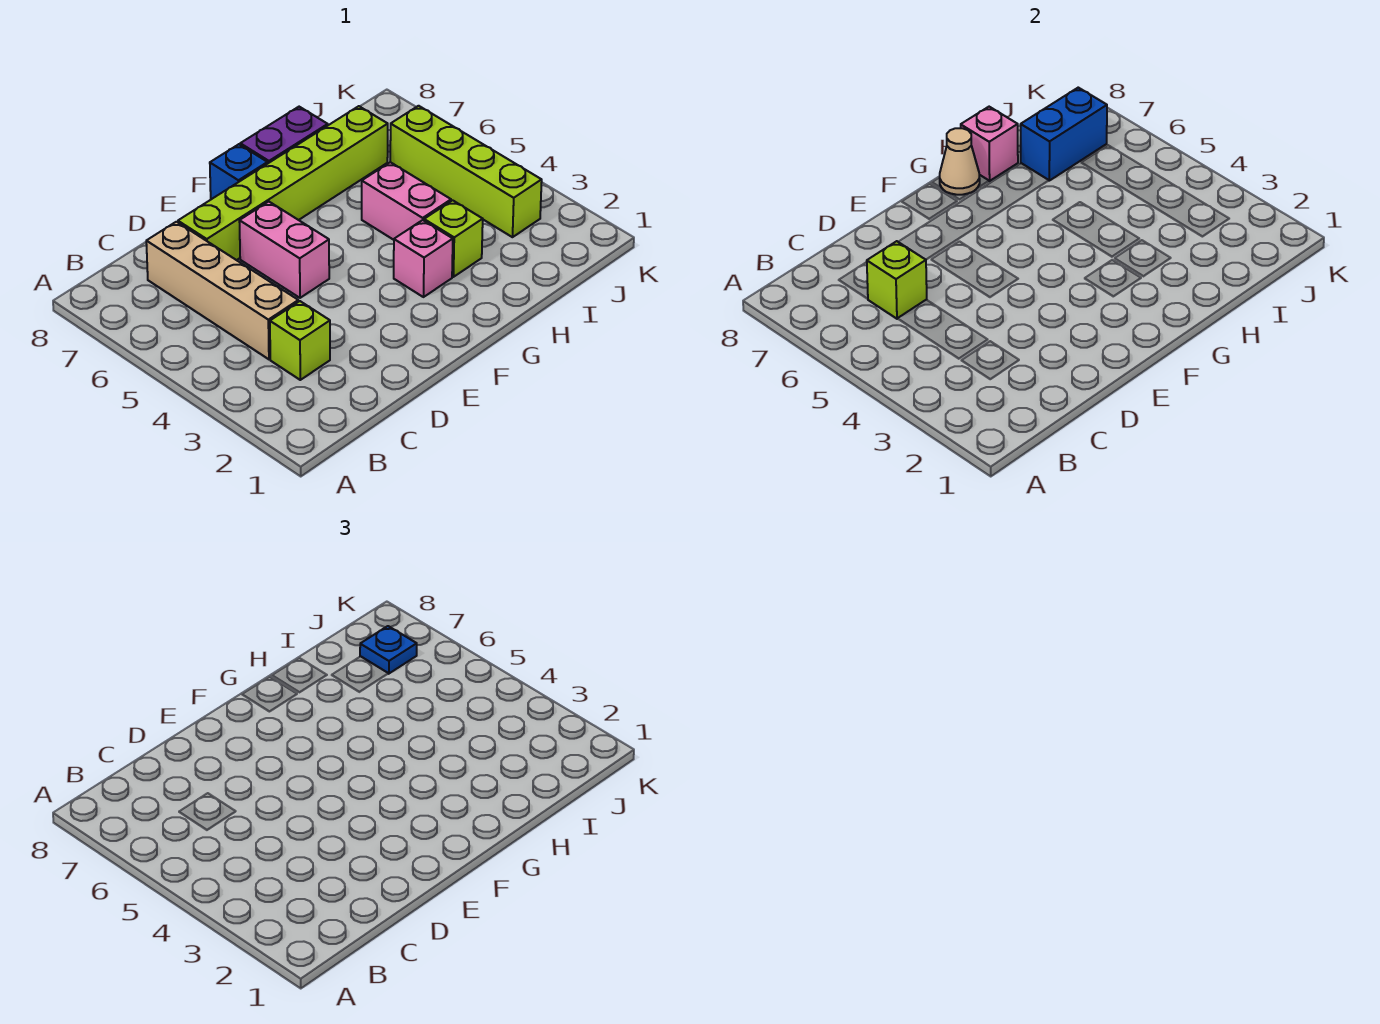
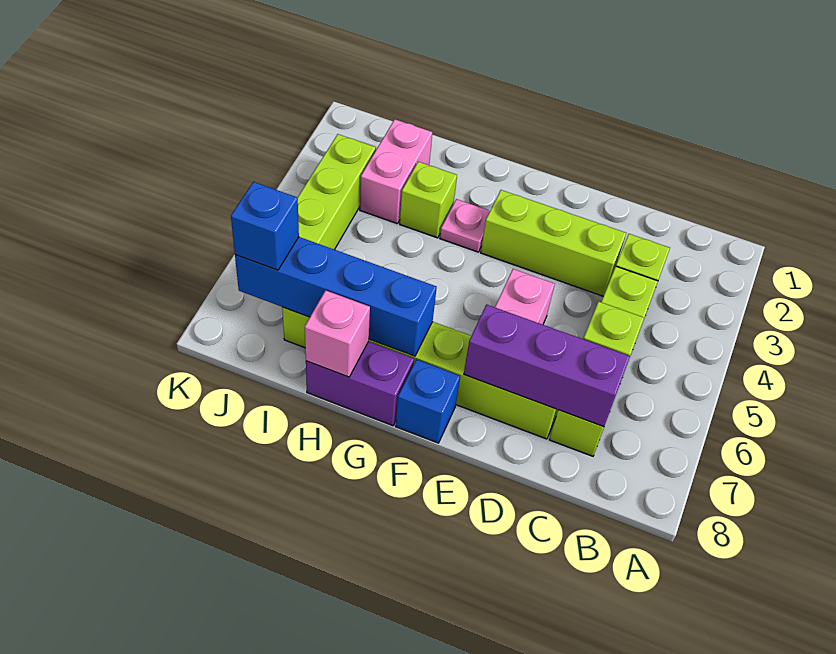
tan 1x4 brick [146,222,298,359] -> lime 1x4 brick [549,266,658,456]
none -> purple 1x3 brick [464,305,630,427]
none -> lime 1x3 brick [481,190,626,296]
pink 1x1 brick [394,220,453,297] -> pink 1x1 plate [440,199,490,252]
tan 1x1 cone [940,128,980,195] -> none
pink 1x2 brick [362,162,451,240] -> pink 1x2 brick moved to [360,119,432,224]
blue 1x2 brick [1021,88,1107,181] -> blue 1x4 brick [235,237,437,356]
blue 1x1 plate [360,626,417,674] -> blue 1x1 brick [231,182,299,270]

